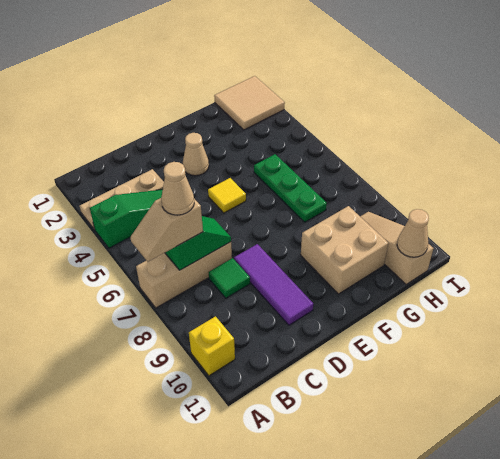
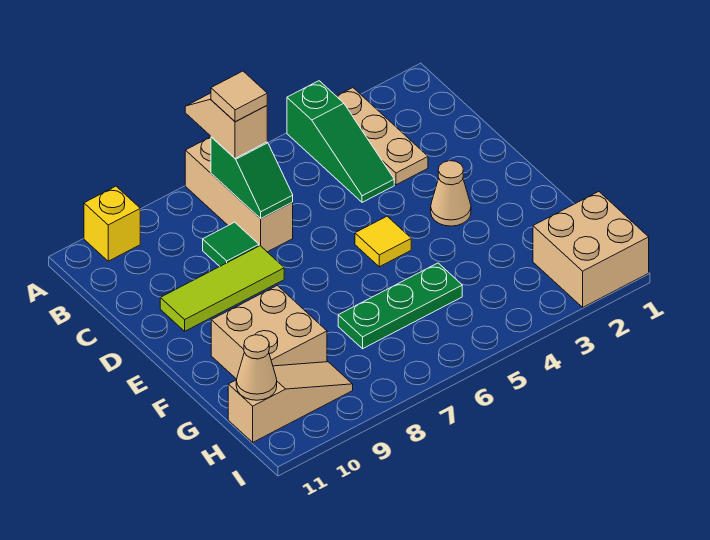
tan 1x1 cone [161,162,194,215] -> tan 1x1 tile [211,71,267,122]
purple 1x3 tile [234,244,313,325] -> lime 1x3 tile [160,246,284,331]
tan 2x2 tile [214,76,285,130] -> tan 2x2 brick [533,192,649,307]

